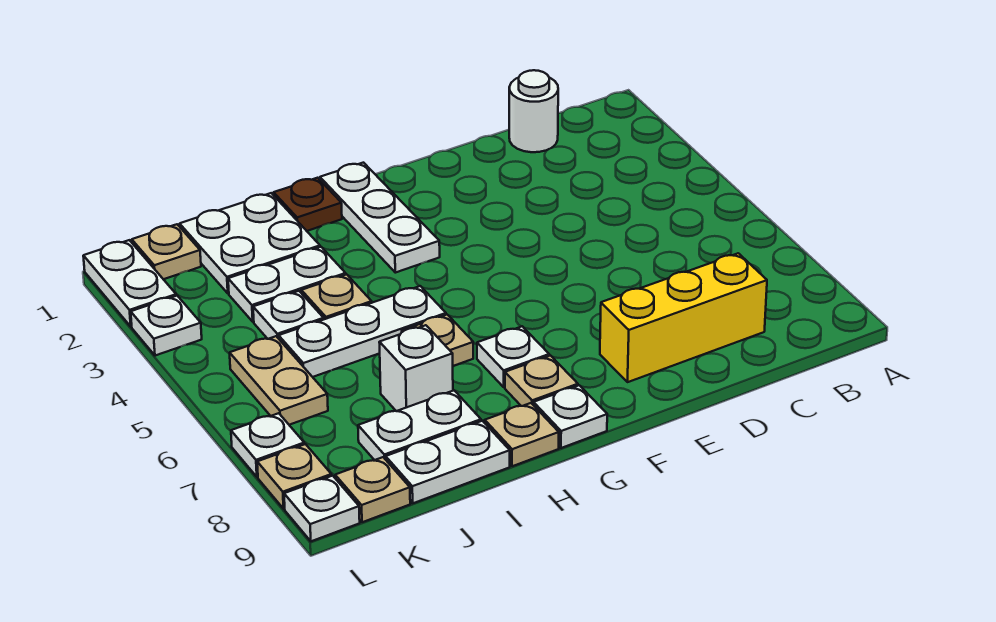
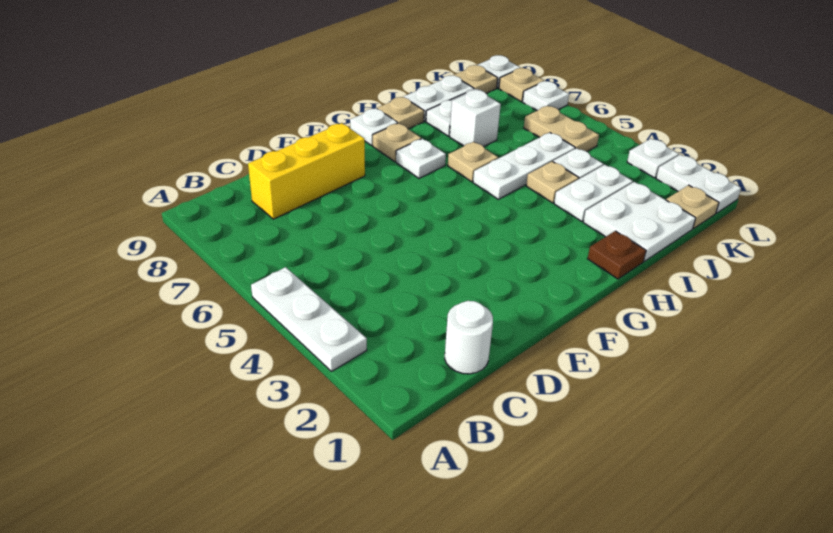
white 1x3 plate [320,163,440,273] -> white 1x3 plate moved to [251,267,367,371]

